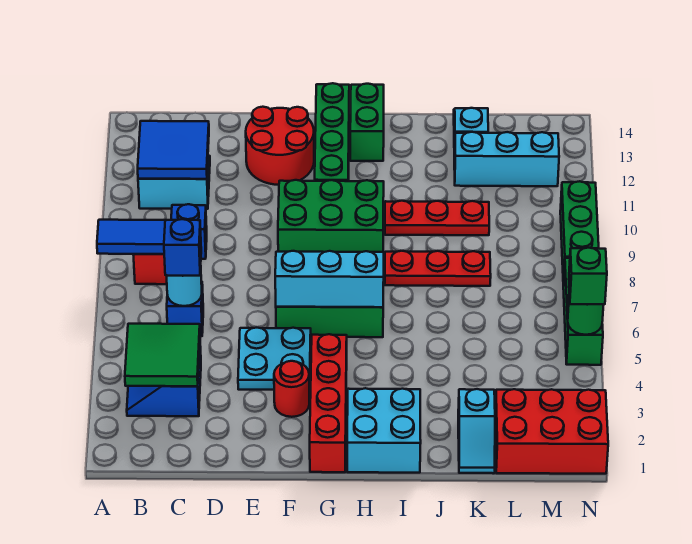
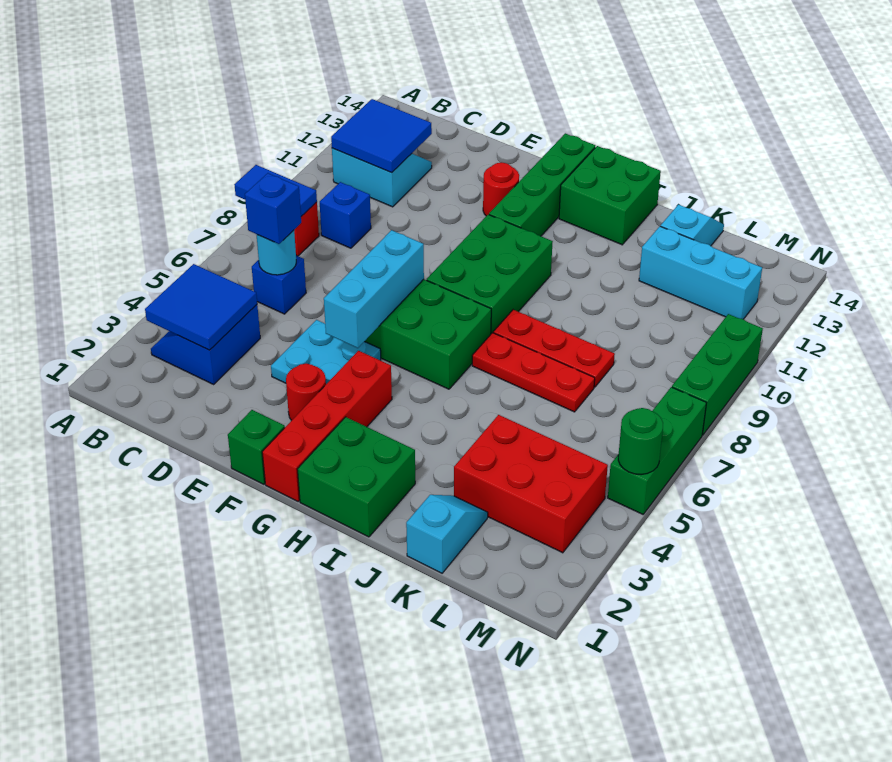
green 2x2 tile [125,324,200,386] -> blue 2x2 tile [145,264,257,350]
red 2x2 round brick [246,107,314,185] -> red 1x1 round brick [483,163,519,216]
cyan 1x3 brick [275,251,384,307] -> cyan 1x3 brick turned to [324,230,424,348]
green 2x3 brick [278,180,384,252] -> green 2x3 brick turned to [427,215,553,334]
cyan 2x2 brick [347,388,421,473] -> green 2x2 brick [297,417,415,537]
green 1x2 brick [350,84,384,161] -> green 2x2 brick [559,146,661,245]
red 1x3 plate [385,201,489,235] -> red 1x3 plate moved to [472,333,595,412]
cyan 1x2 slope [458,389,495,473] -> cyan 1x2 slope turned to [406,495,488,573]
red 2x3 brick [495,389,608,474] -> red 2x3 brick moved to [454,415,608,553]
green 1x1 brick [569,248,607,304] -> green 1x1 brick moved to [228,410,285,484]

